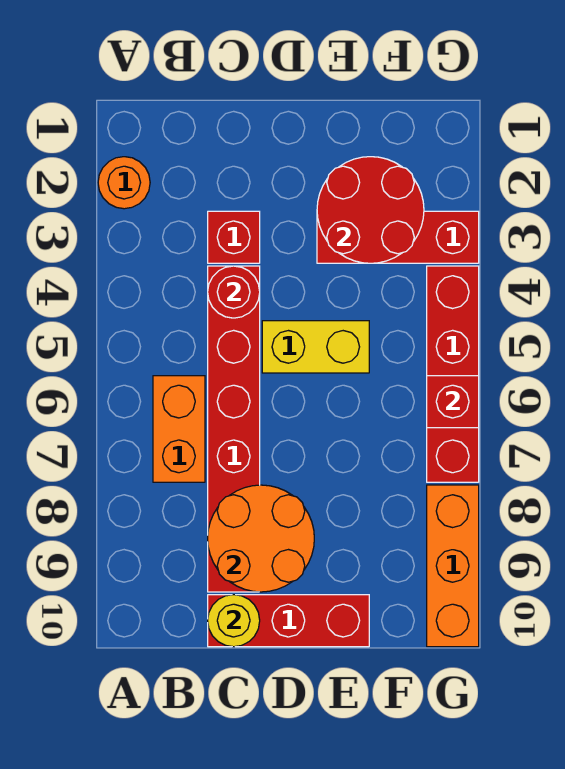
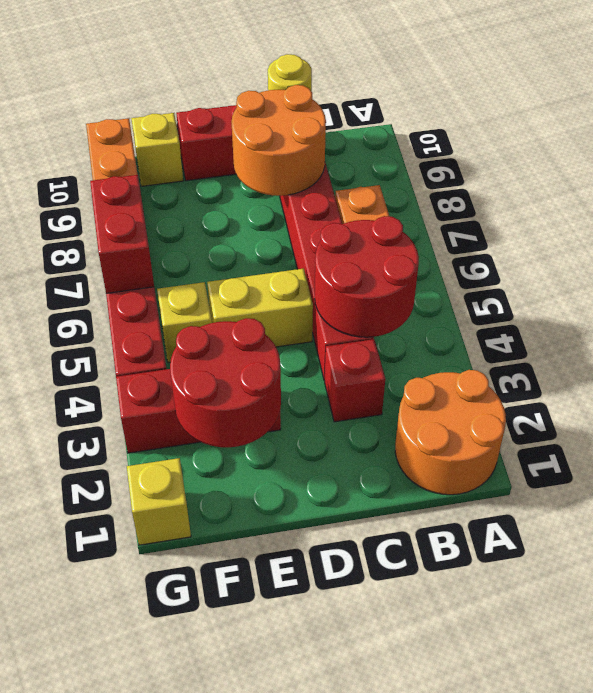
orange 1x1 round brick [98,157,150,209] -> orange 2x2 round brick [395,370,506,495]
red 1x1 round brick [208,266,260,318] -> red 2x2 round brick [315,216,419,337]
none -> yellow 1x1 brick [157,282,212,363]
none -> yellow 1x1 brick [131,113,183,186]
none -> yellow 1x1 brick [127,458,191,545]
red 1x1 brick [427,376,479,428] -> red 1x2 brick [90,175,154,293]

